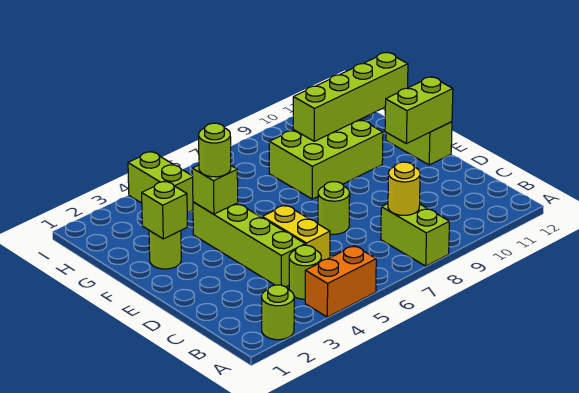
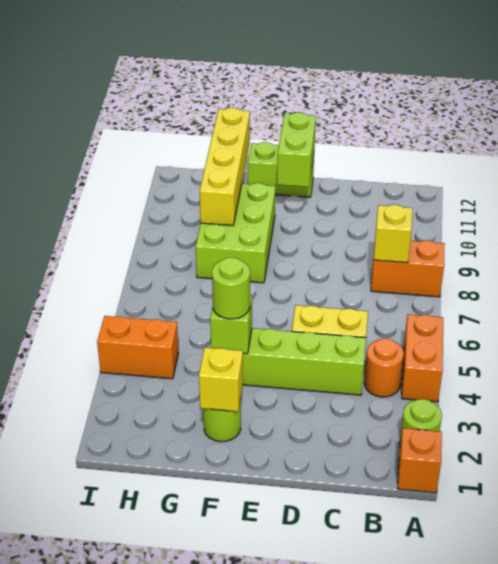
none -> orange 1x1 brick [397,428,442,493]
lime 1x2 brick [381,204,449,266] -> orange 1x2 brick [371,240,445,297]
lime 1x1 round brick [289,245,321,299] -> orange 1x1 round brick [364,338,404,397]
yellow 1x1 round brick [388,162,420,215] -> yellow 1x1 brick [374,205,412,263]
lime 1x1 round brick [318,182,350,234] -> none
lime 1x1 brick [142,181,188,239] -> yellow 1x1 brick [199,347,243,412]
lime 1x4 brick [293,53,408,141] -> yellow 1x4 brick [200,108,250,226]
lime 1x2 brick [128,151,193,213] -> orange 1x2 brick [97,316,178,379]

